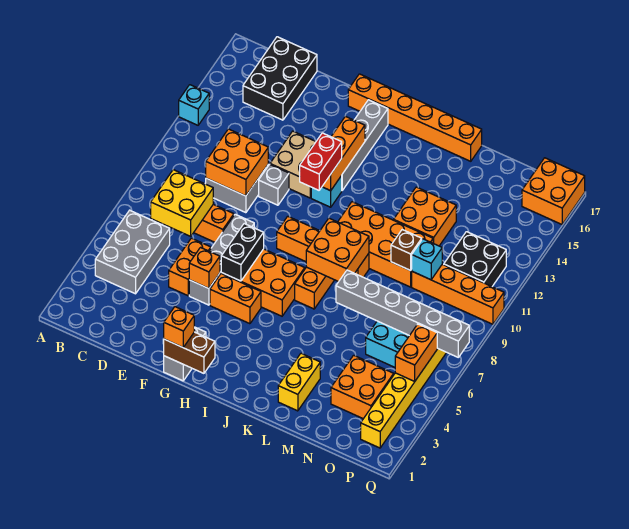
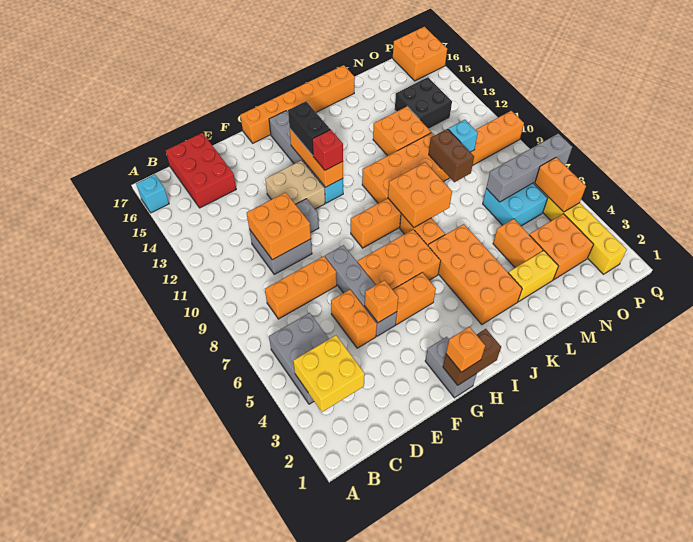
cyan 1x1 brick [179,85,209,125] -> cyan 1x1 brick moved to [136,174,169,213]
yellow 2x2 brick [151,170,213,236] -> yellow 2x2 brick moved to [293,335,365,412]
black 2x3 brick [243,37,317,120] -> red 2x3 brick [166,133,236,208]
black 1x2 brick [221,224,264,281] -> black 1x2 brick moved to [288,102,330,156]
red 1x2 brick [300,133,342,190] -> red 1x1 brick [312,130,343,170]
none -> orange 2x4 brick [428,224,522,325]
yellow 1x2 brick [278,353,320,411] -> yellow 1x2 brick turned to [508,251,558,302]
grey 1x6 brick [336,270,469,357] -> grey 1x4 brick [486,134,572,202]
none -> orange 1x2 brick [493,219,543,268]
brown 1x1 brick [391,230,422,271] -> brown 1x2 brick [429,129,474,182]
black 2x2 brick [444,232,506,287] -> black 2x2 brick moved to [395,77,452,129]

